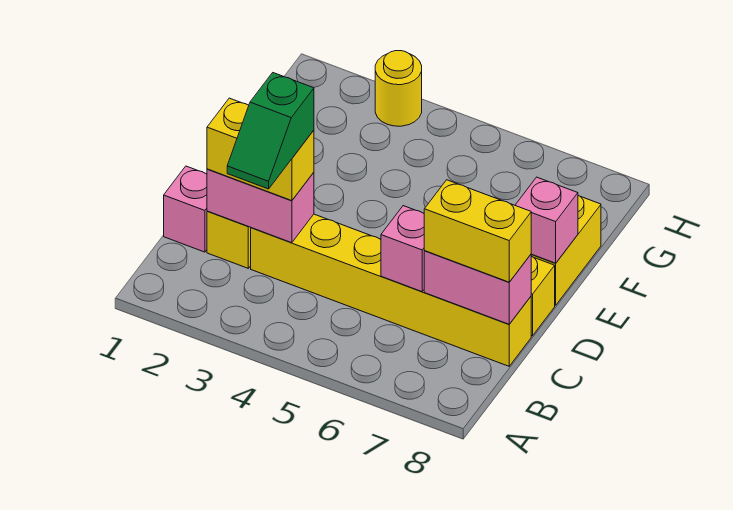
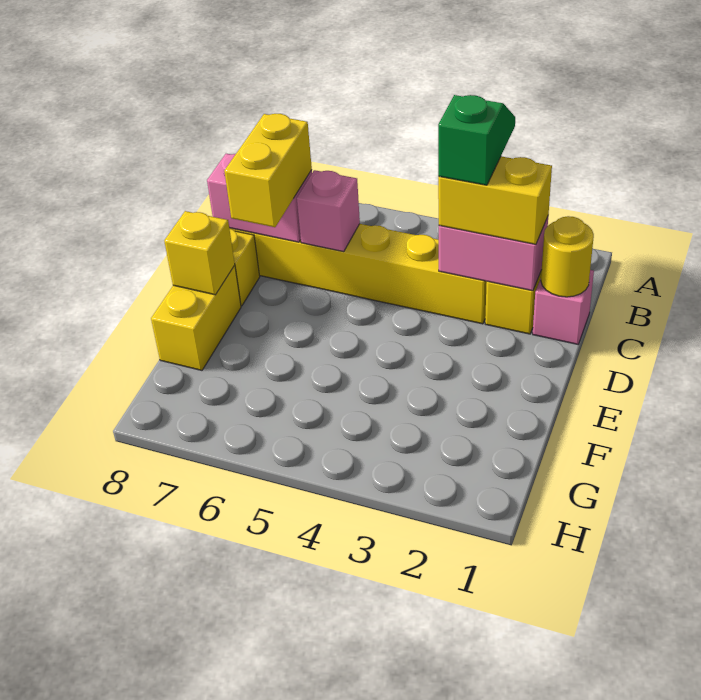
yellow 1x2 brick [424,180,531,282] -> yellow 1x2 brick turned to [224,114,312,227]
pink 1x1 brick [515,177,578,263] -> yellow 1x1 brick [164,211,235,295]
yellow 1x1 round brick [375,51,422,126] -> yellow 1x1 round brick moved to [541,216,594,297]

